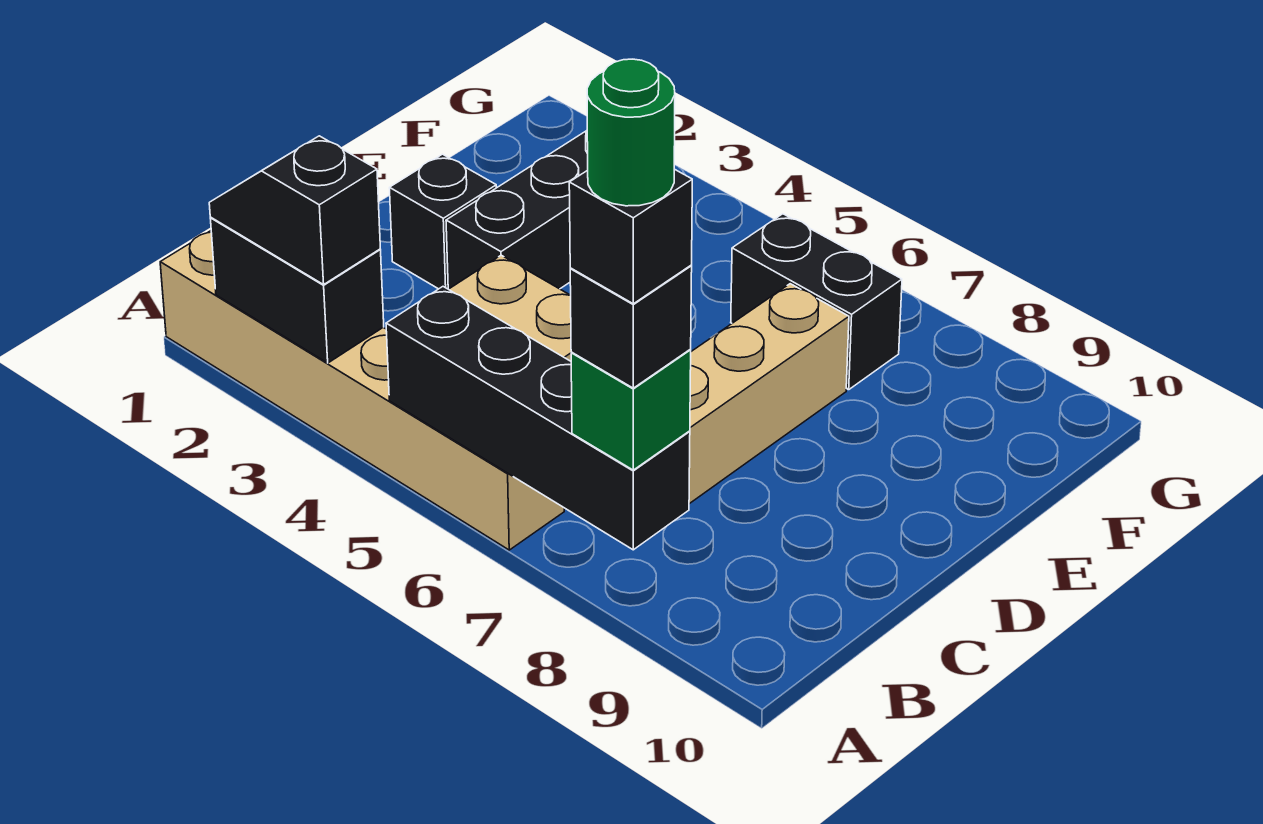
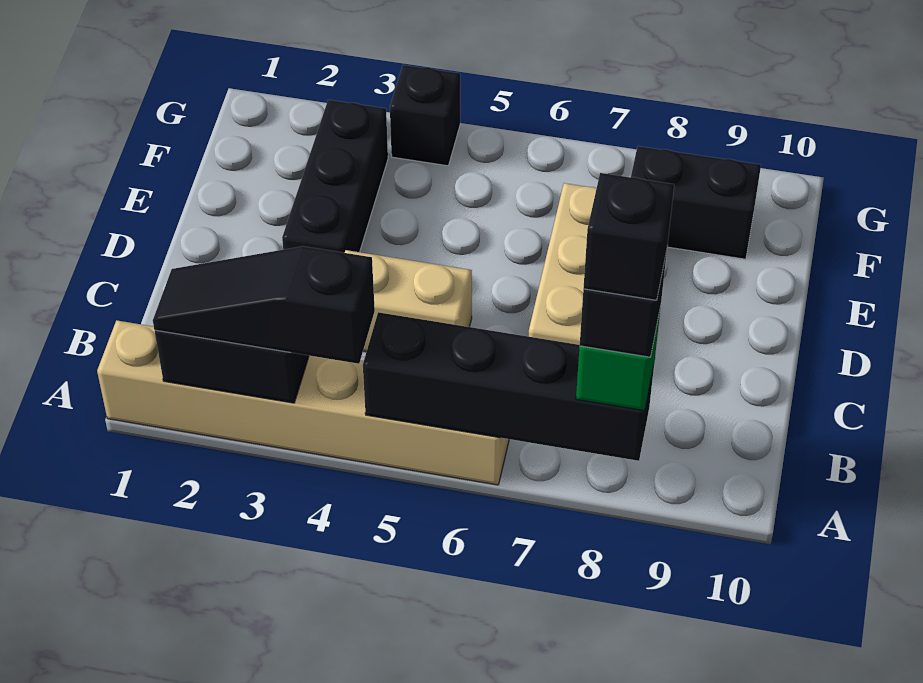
black 1x2 slope [209,136,380,285] -> black 1x3 slope [153,246,375,364]
green 1x1 round brick [587,59,675,206] -> none
black 1x1 brick [389,154,496,289] -> black 1x1 brick moved to [390,65,460,166]
black 1x2 brick [731,214,902,390] -> black 1x2 brick moved to [631,146,761,259]

